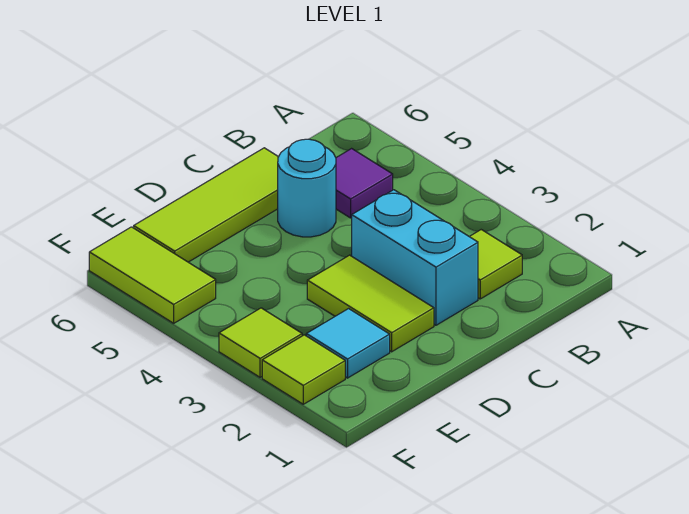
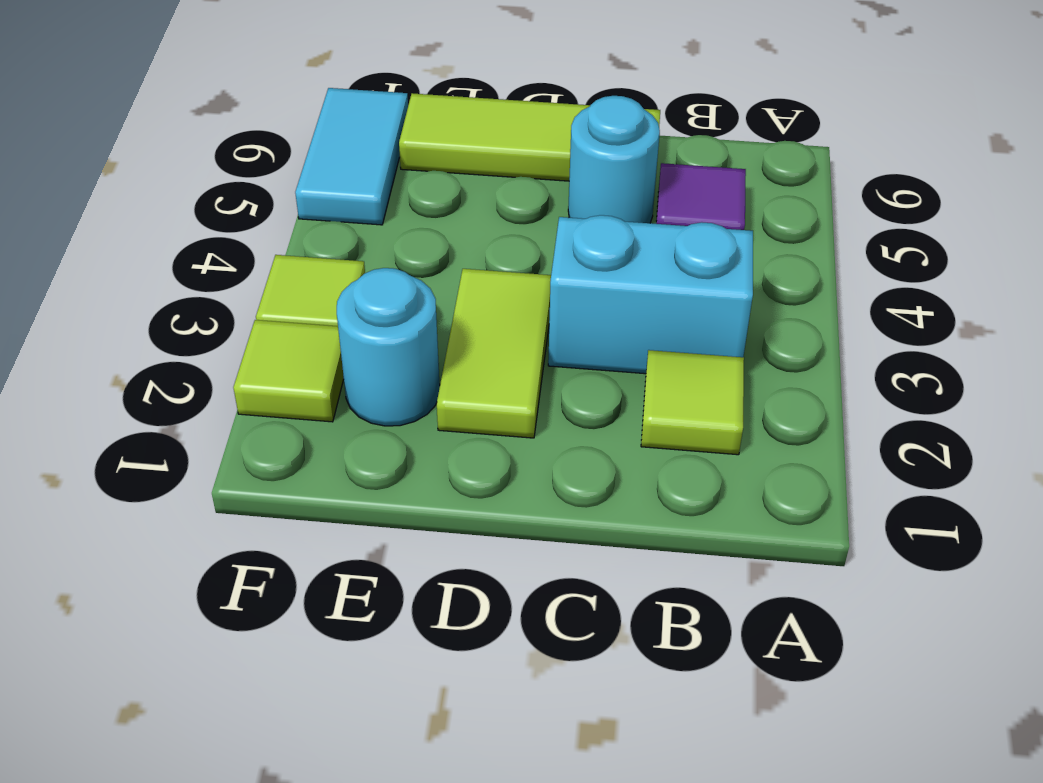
cyan 1x2 brick [352,190,478,325] -> cyan 1x2 brick turned to [548,215,753,374]
cyan 1x1 tile [306,309,390,378] -> cyan 1x1 round brick [337,268,440,426]
lime 1x2 tile [89,227,216,323] -> cyan 1x2 tile [295,88,408,225]

